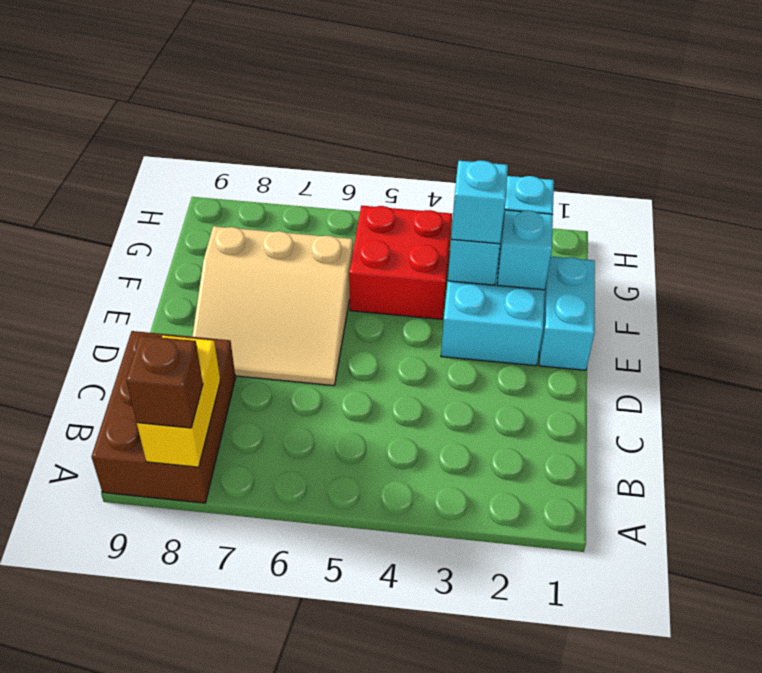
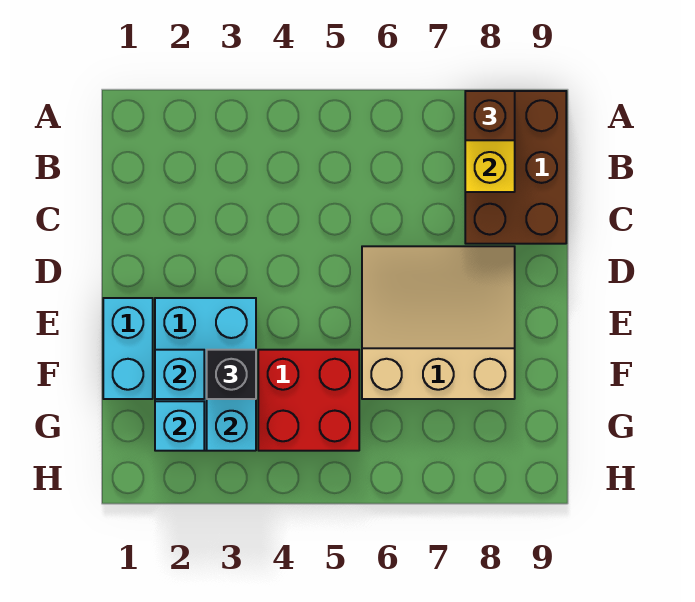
cyan 1x1 brick [451,161,508,244] -> black 1x1 brick [207,350,256,399]

